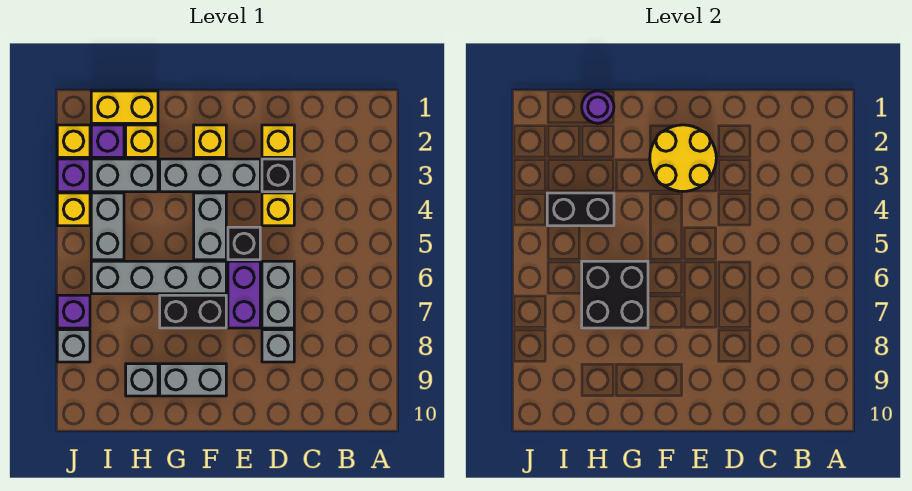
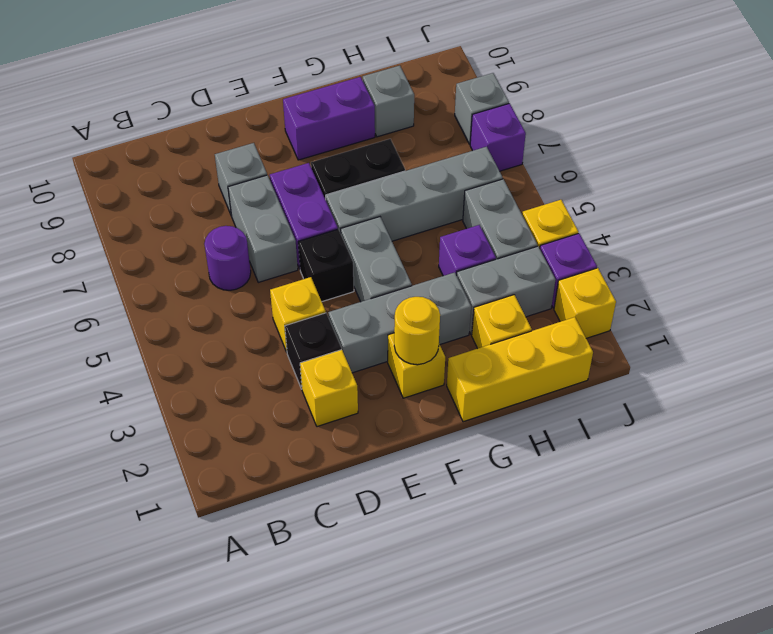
yellow 2x2 round brick [650,125,716,191] -> yellow 1x1 round brick [394,297,440,365]
grey 1x2 brick [160,364,226,396] -> purple 1x2 brick [283,77,375,160]
black 2x2 brick [582,261,648,328] -> none
yellow 1x2 brick [91,91,158,123] -> yellow 1x3 brick [447,317,593,422]
purple 1x1 round brick [582,91,614,123] -> purple 1x1 round brick moved to [204,226,251,290]
black 1x2 brick [547,193,614,226] -> none
purple 1x1 brick [91,125,124,157] -> purple 1x1 brick moved to [439,225,496,276]

